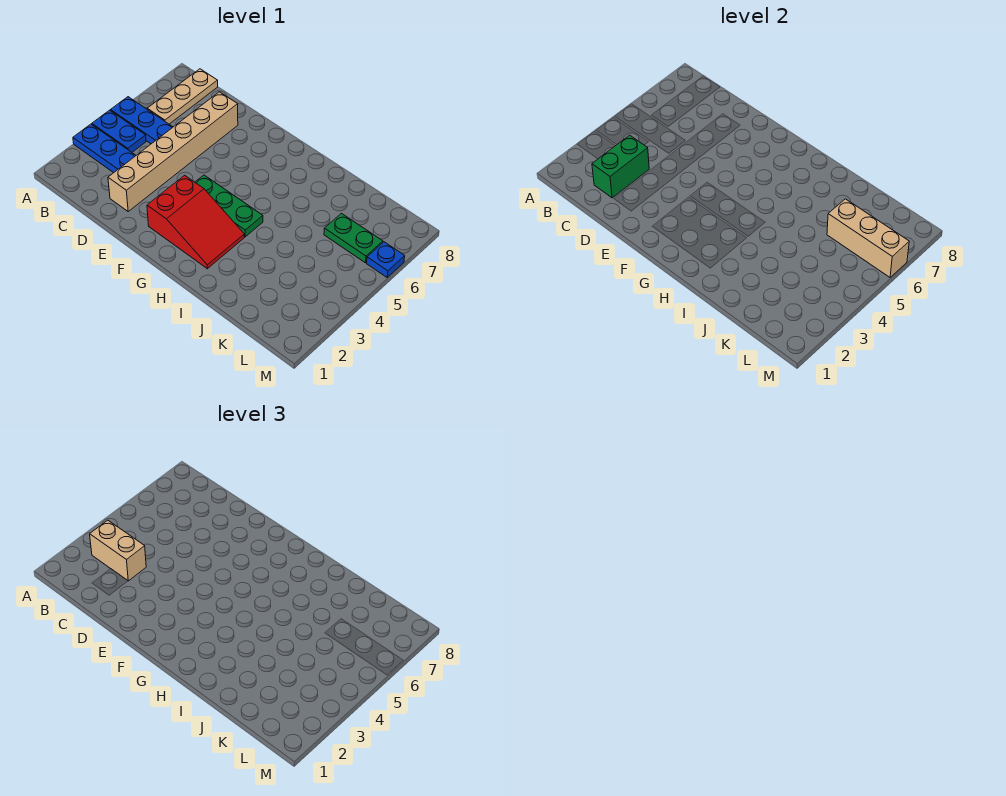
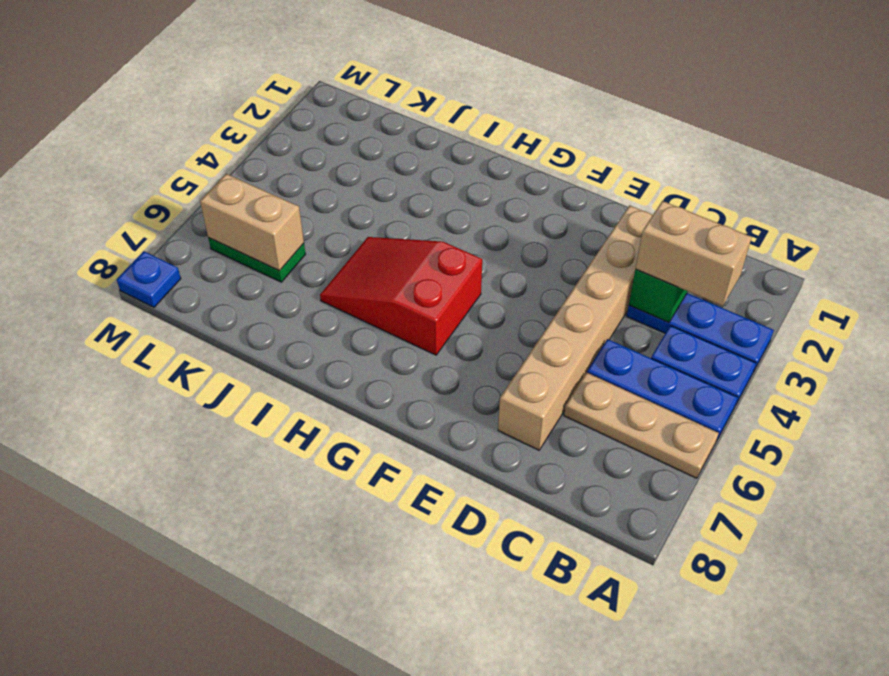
tan 1x3 plate [147,69,218,124] -> tan 1x3 plate turned to [564,372,719,478]
red 2x3 slope [147,175,244,269] -> red 2x3 slope moved to [320,237,482,355]
green 1x3 plate [195,175,263,237] -> none
tan 1x3 brick [827,199,909,277] -> tan 1x2 brick [200,174,304,271]
blue 1x1 plate [367,242,405,277] -> blue 1x1 plate moved to [117,251,181,307]

